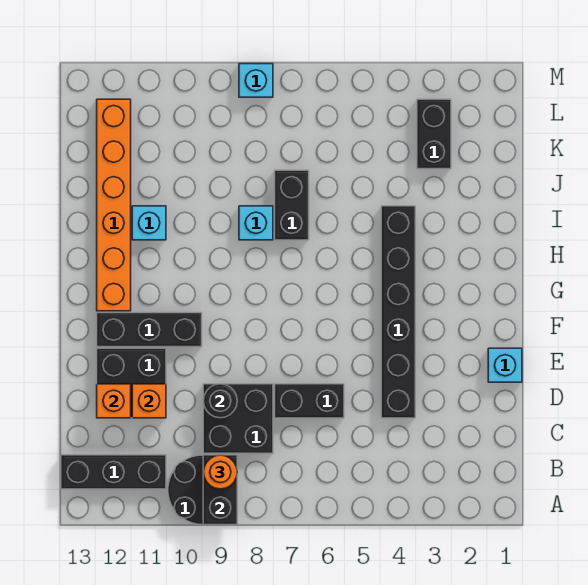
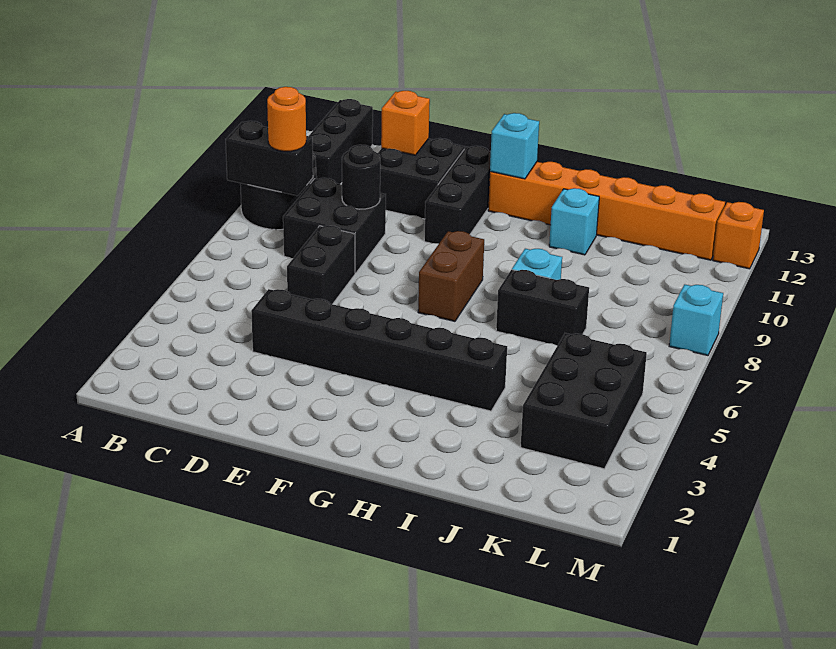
orange 1x1 brick [132,384,166,418] -> orange 1x1 brick moved to [713,202,764,269]
cyan 1x1 brick [488,348,522,382] -> cyan 1x1 brick moved to [490,113,539,179]
none -> brown 1x2 brick [418,231,484,321]
black 1x2 brick [417,99,451,169] -> black 2x3 brick [521,333,647,469]

